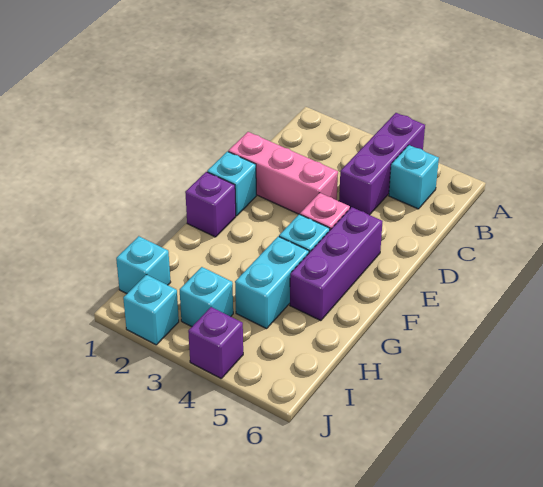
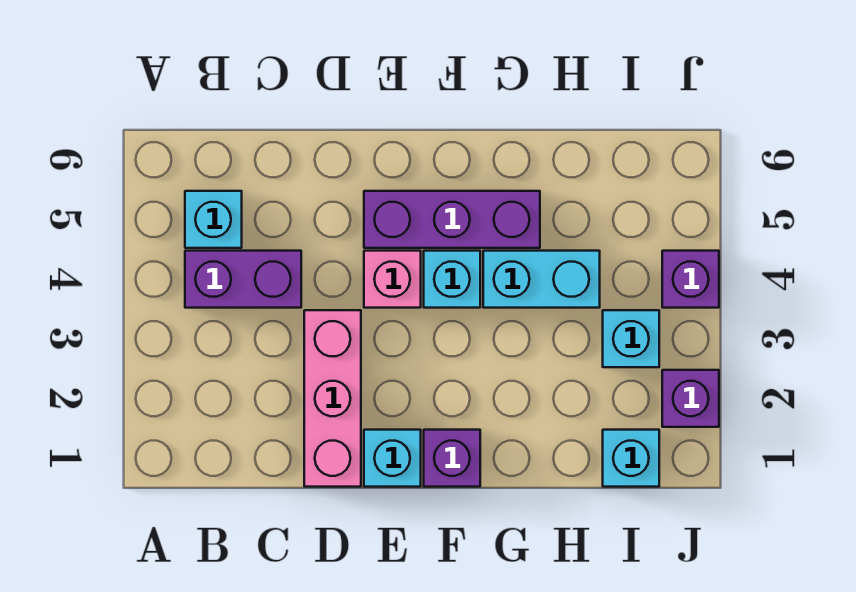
purple 1x3 brick [339,113,425,215] -> purple 1x2 brick [185,251,301,308]
cyan 1x1 brick [123,275,179,345] -> purple 1x1 brick [662,370,719,427]

